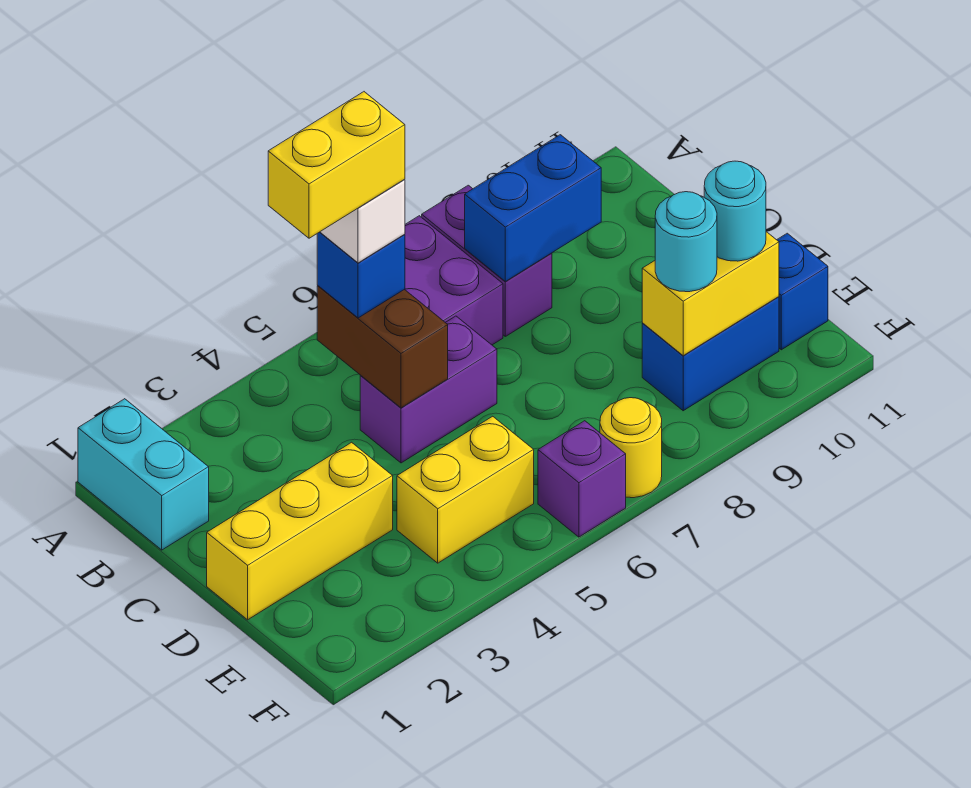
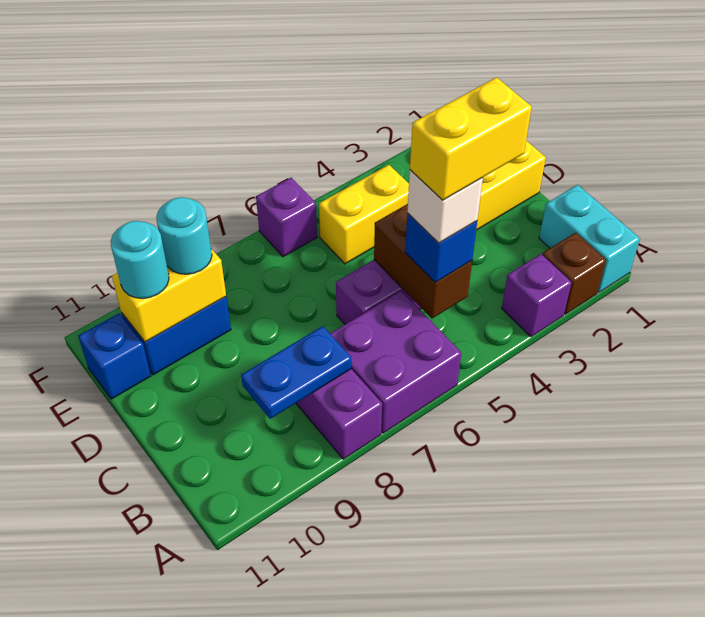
none -> brown 1x1 brick [542,233,606,314]
none -> purple 1x1 brick [502,254,572,337]
blue 1x2 brick [465,135,601,281] -> blue 1x2 plate [241,326,351,419]
yellow 1x1 round brick [600,398,662,498] -> none

